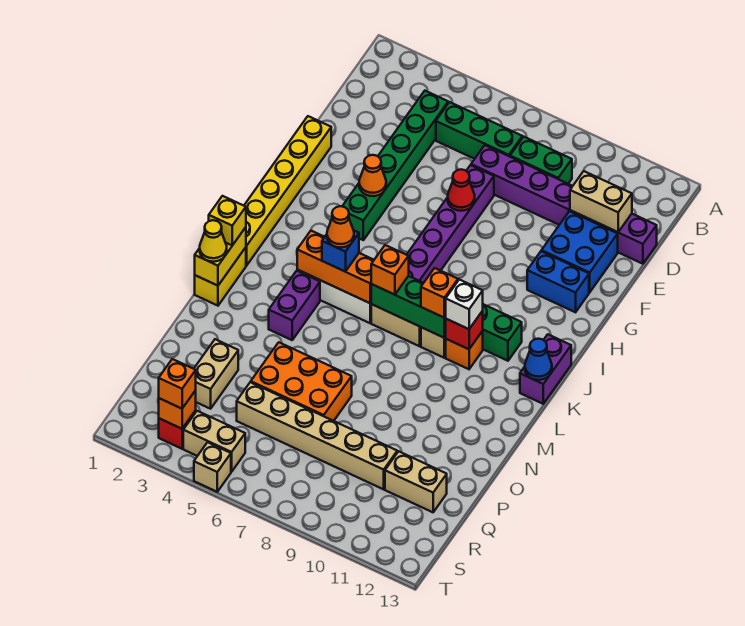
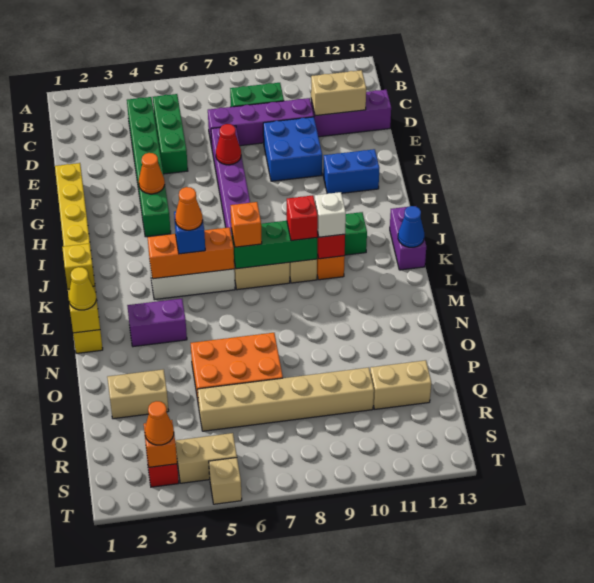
green 1x3 brick [436,102,522,159] -> green 1x3 brick turned to [153,94,188,174]
blue 2x2 brick [542,211,618,292] -> blue 2x2 brick moved to [263,117,322,181]
orange 1x1 brick [421,268,458,318] -> red 1x1 brick [287,195,318,241]
purple 1x2 brick [269,271,320,340] -> purple 1x2 brick turned to [127,299,187,347]
tan 1x2 brick [194,339,238,409] -> tan 1x2 brick turned to [107,369,169,419]
orange 1x1 brick [159,359,196,409] -> orange 1x1 cone [145,401,174,445]

